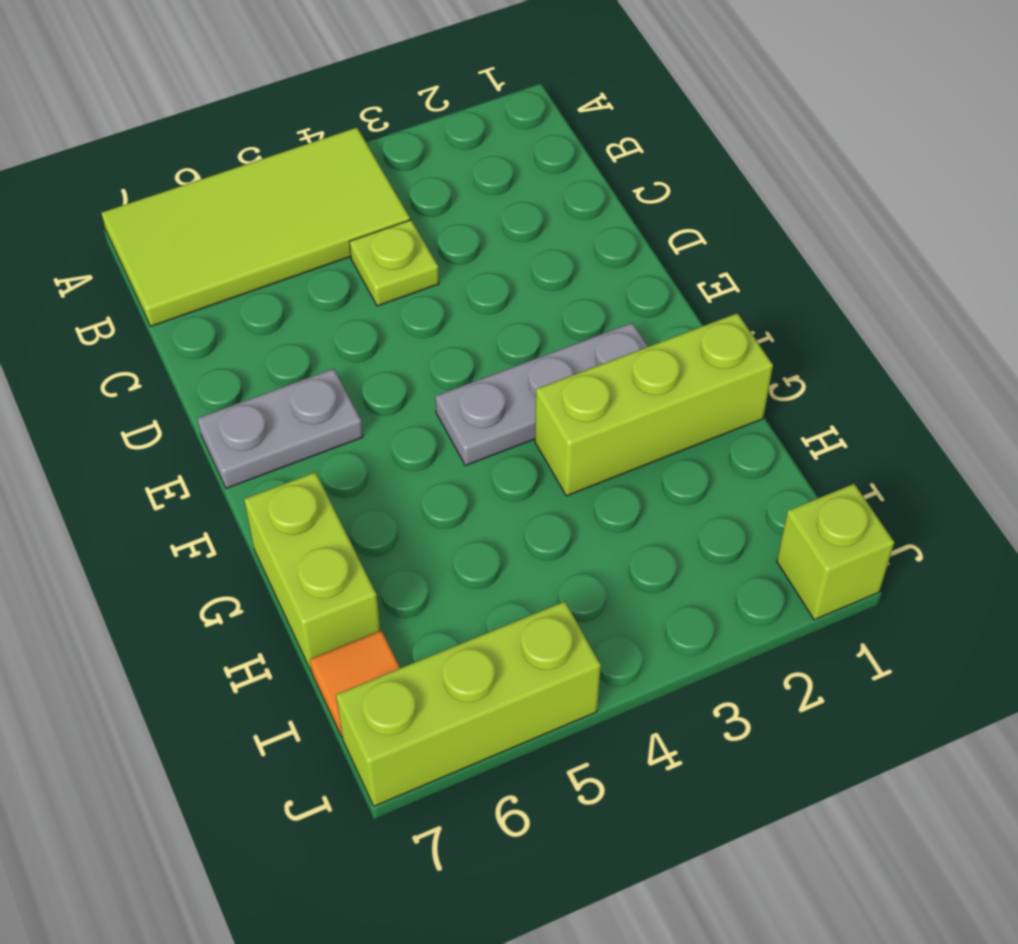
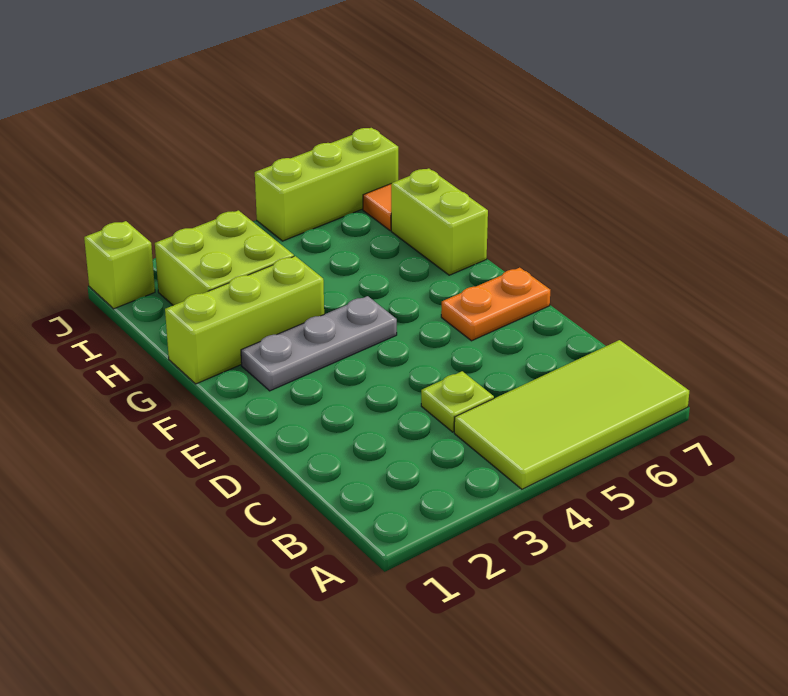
grey 1x2 plate [197,369,363,488] -> orange 1x2 plate [441,268,550,341]
none -> lime 2x2 brick [155,210,294,305]

